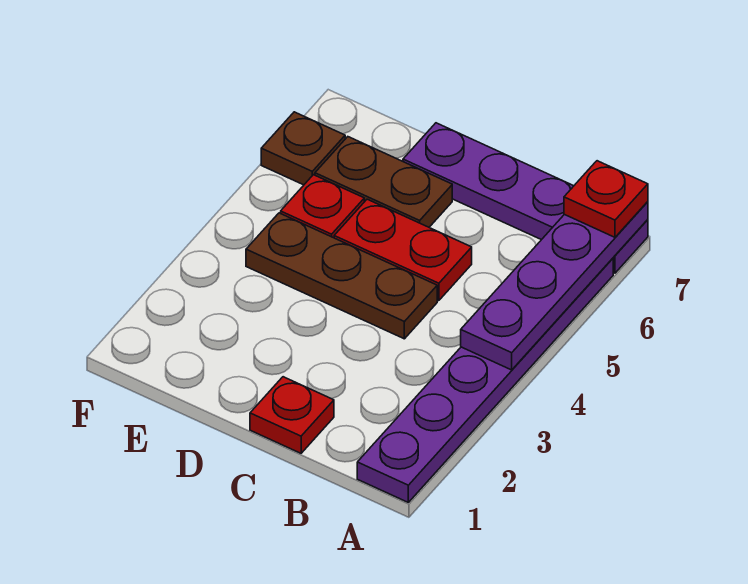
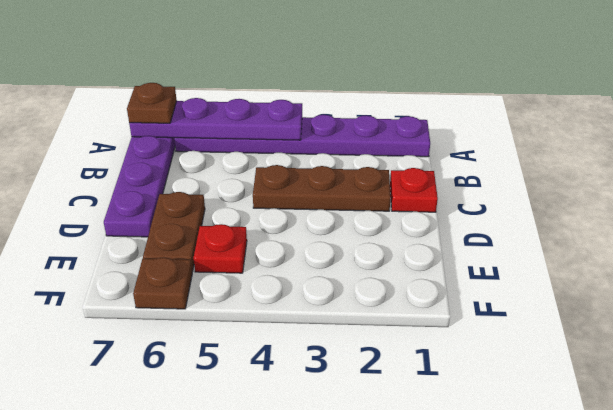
red 1x1 plate [564,161,648,237] -> brown 1x1 plate [127,83,177,123]
brown 1x3 plate [246,213,437,339] -> brown 1x3 plate turned to [253,165,391,211]
red 1x2 plate [334,199,472,301] -> none

